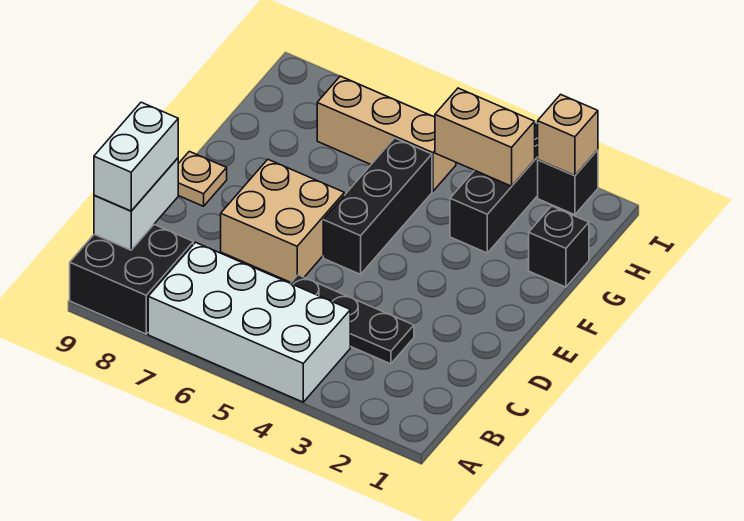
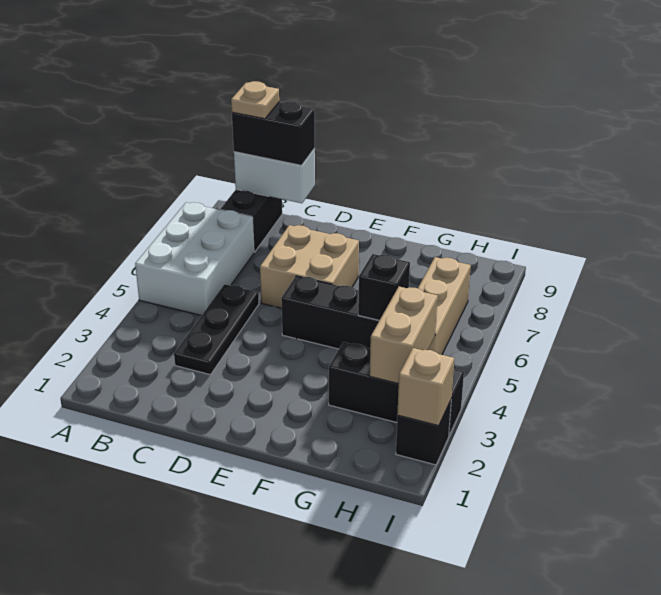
white 2x4 brick [148,242,350,402] -> white 2x3 brick [135,202,254,315]
black 2x2 brick [70,225,193,334] -> black 1x2 brick [220,189,282,252]
white 1x2 brick [94,102,178,211] -> black 1x2 brick [232,101,315,165]
tan 1x1 plate [178,151,227,206] -> tan 1x1 plate moved to [231,81,279,119]
black 1x1 brick [529,206,589,287] -> black 1x1 brick moved to [358,254,410,320]

